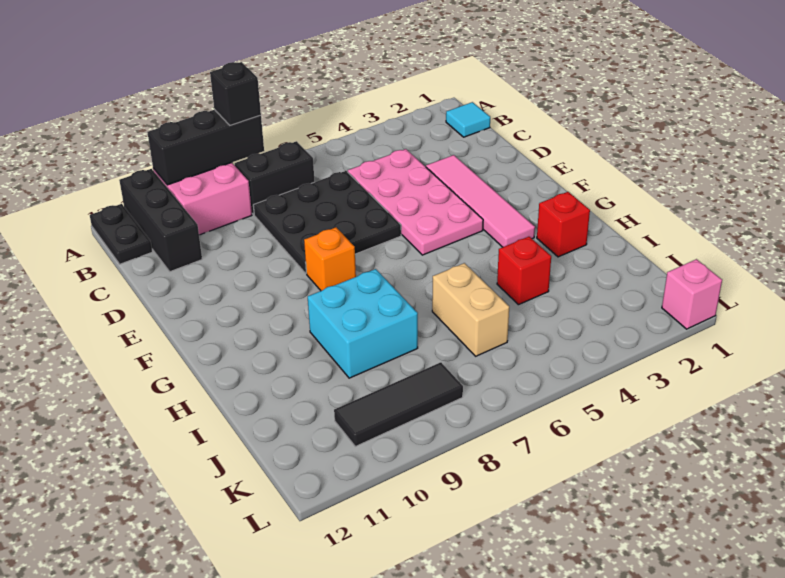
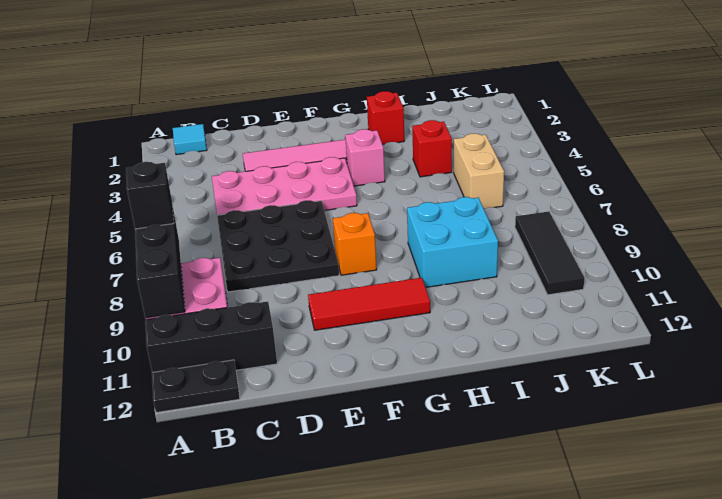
black 1x2 brick [235,141,315,215] -> none
none -> red 1x3 tile [308,278,430,330]
tan 1x2 brick [432,263,509,356] -> tan 1x2 brick turned to [454,134,504,209]
pink 1x1 brick [662,259,722,329] -> pink 1x1 brick moved to [345,129,385,186]

